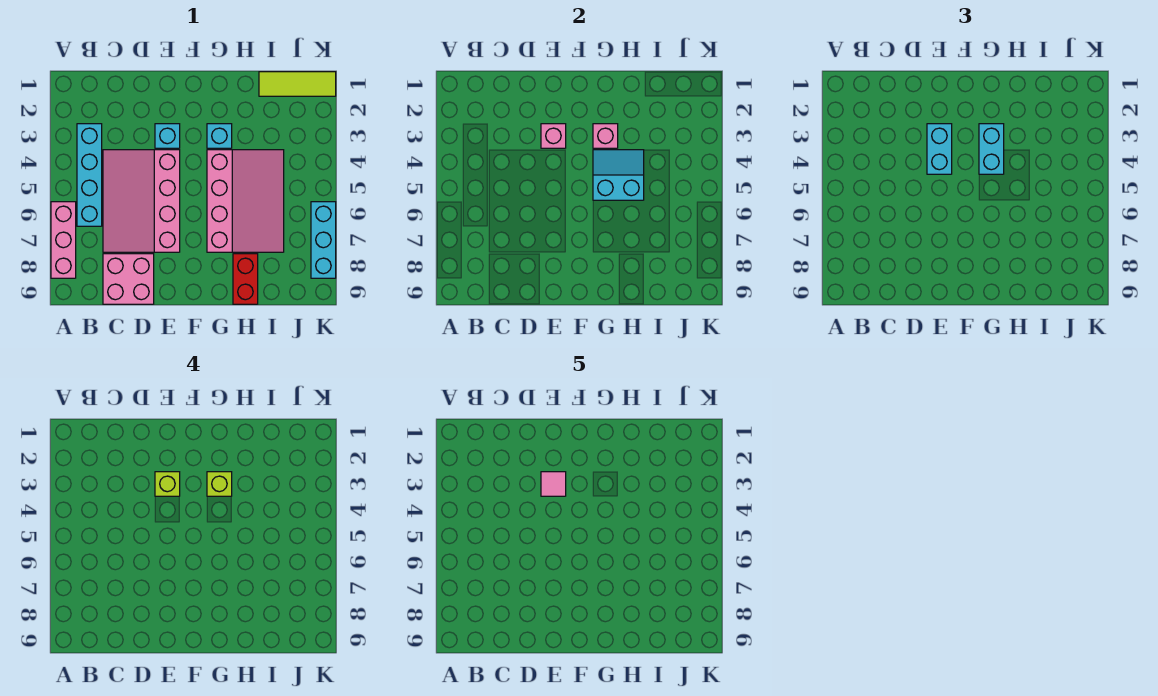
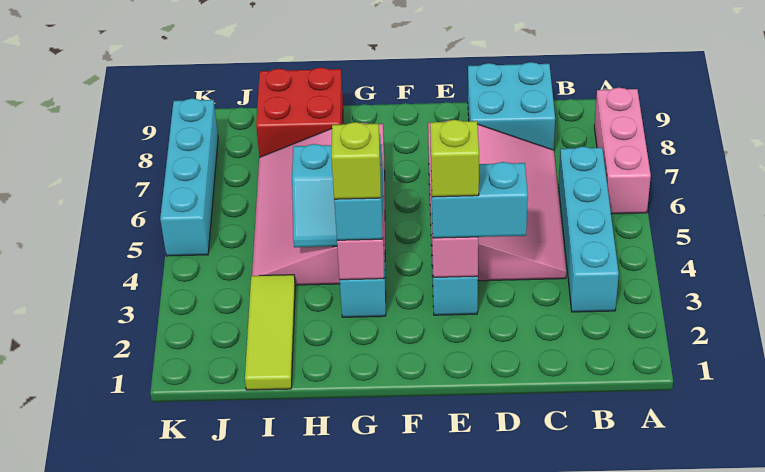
pink 2x2 brick [103,254,154,304] -> cyan 2x2 brick [468,62,555,150]
cyan 1x2 brick [927,124,952,174] -> cyan 1x2 brick turned to [431,162,528,238]
pink 1x1 tile [541,472,566,496] -> none
red 1x2 brick [233,254,258,304] -> red 2x2 brick [256,68,343,157]
lime 1x3 tile [259,72,336,96] -> lime 1x3 tile turned to [245,275,295,390]
cyan 1x3 brick [311,202,336,278] -> cyan 1x4 brick [160,98,218,256]

